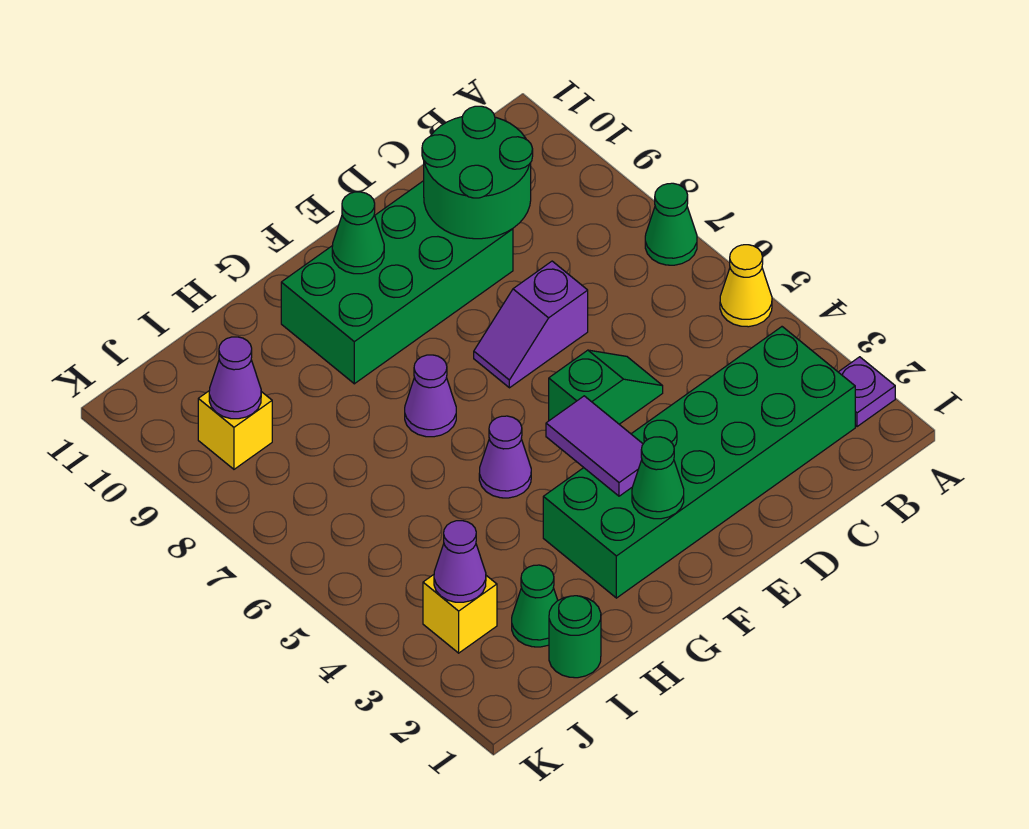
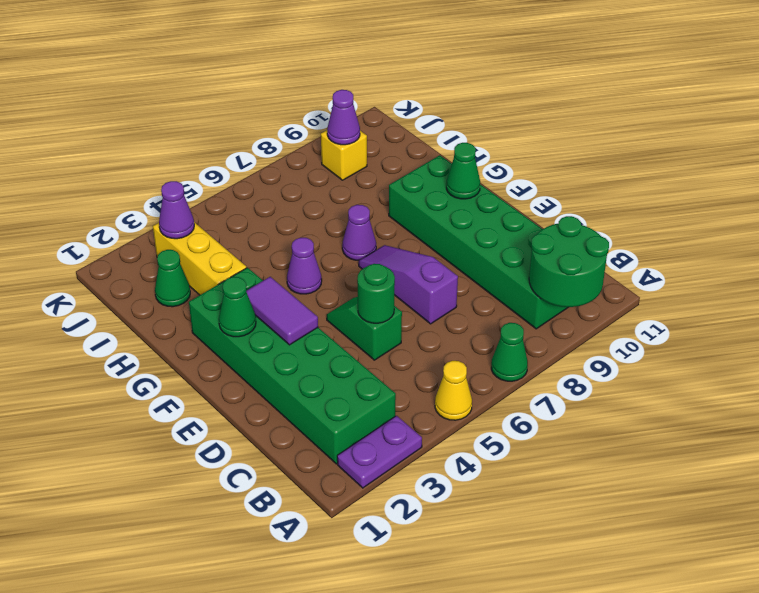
purple 1x1 plate [839,357,895,427] -> purple 1x2 plate [337,416,422,488]
green 2x2 round brick [422,106,533,239] -> green 2x2 round brick moved to [529,216,609,307]
green 1x2 slope [549,350,663,424] -> green 1x2 slope turned to [327,297,402,360]
purple 1x2 slope [474,261,588,388] -> purple 1x3 slope [359,245,458,324]
green 2x4 brick [281,181,513,384] -> green 2x6 brick [389,155,568,329]
purple 1x2 tile [546,396,643,496] -> purple 1x2 tile turned to [246,277,318,345]
green 1x1 round brick [549,596,601,678] -> green 1x1 round brick moved to [357,264,395,323]
yellow 1x1 brick [423,575,497,653] -> yellow 1x3 brick [153,222,247,295]

